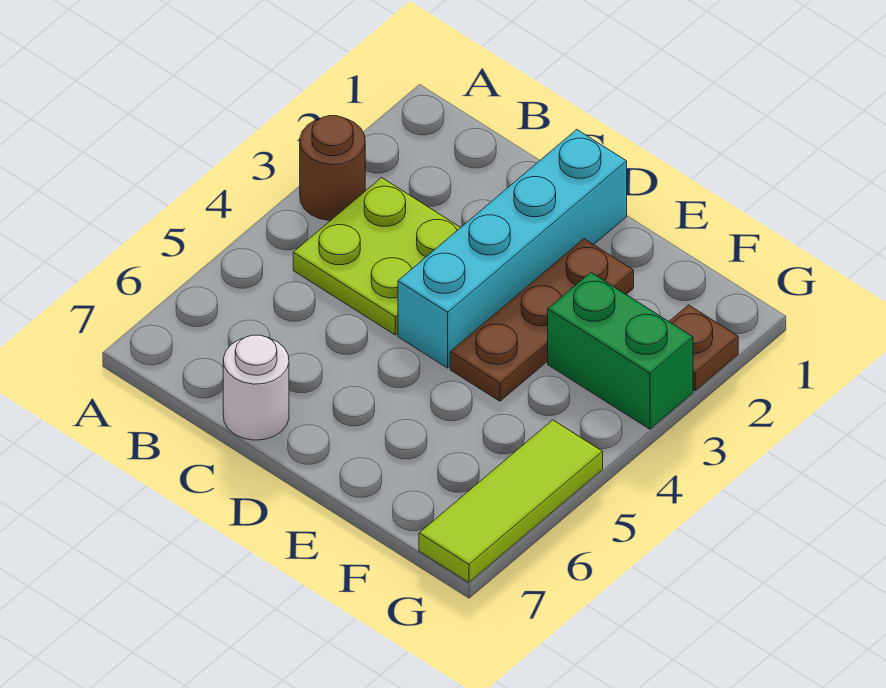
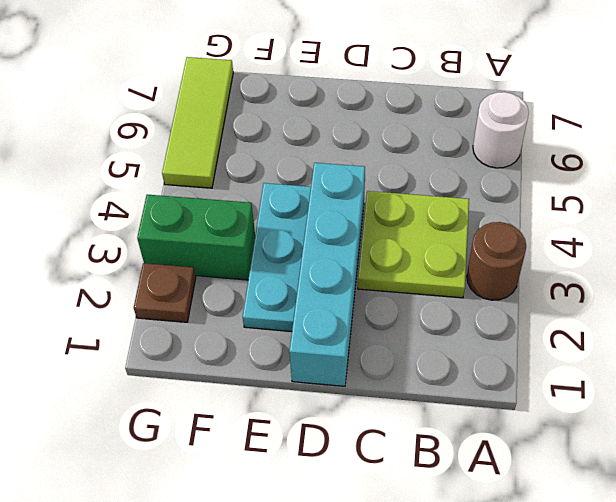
white 1x1 round brick [223,335,289,440] -> white 1x1 round brick moved to [473,92,529,168]
brown 1x3 plate [450,239,634,401] -> cyan 1x3 plate [243,183,311,331]

